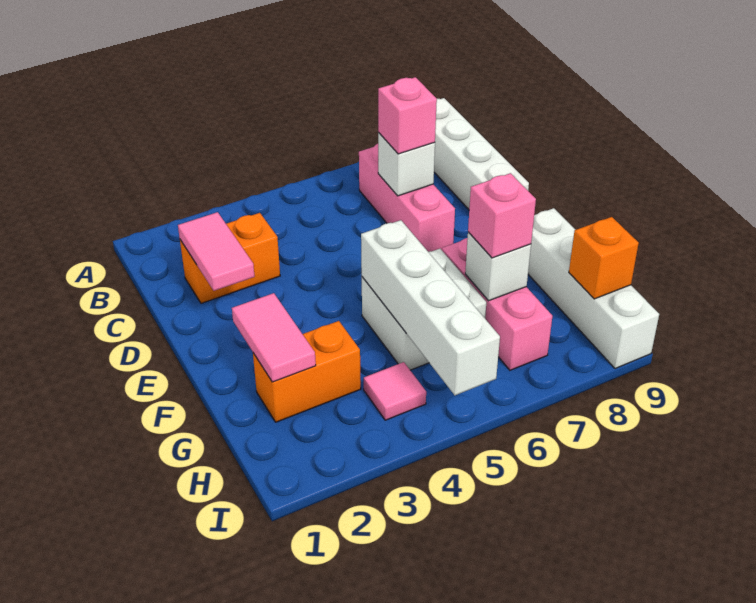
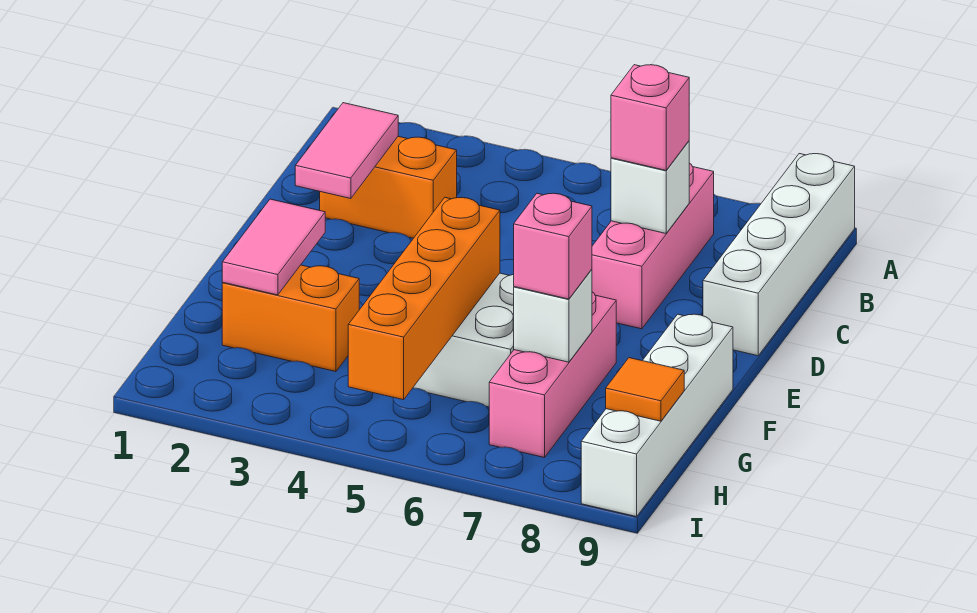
white 1x4 brick [361,220,500,395] -> orange 1x4 brick [348,198,500,400]
pink 1x1 tile [364,362,426,420] -> none
orange 1x1 brick [569,217,639,299] -> orange 1x1 tile [606,358,684,421]

